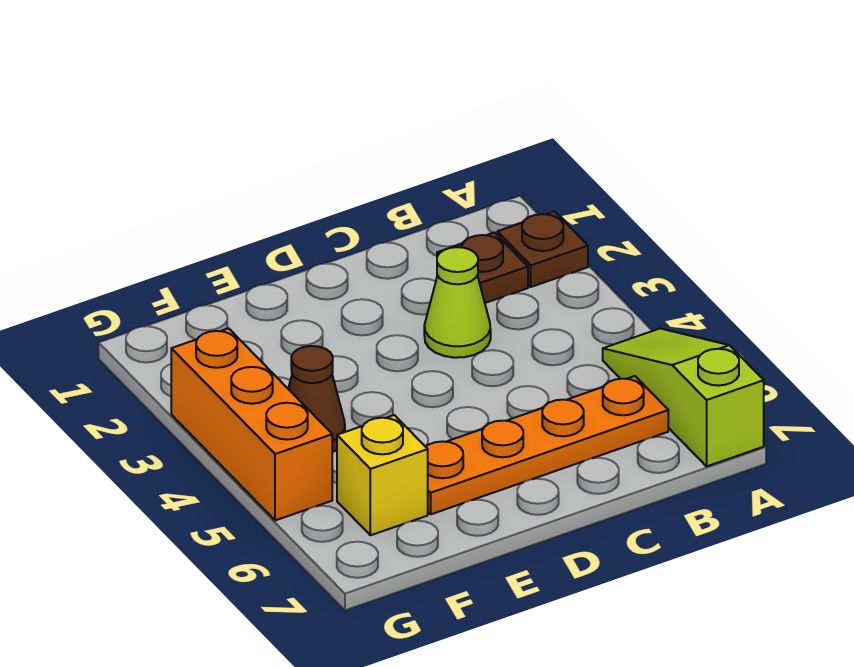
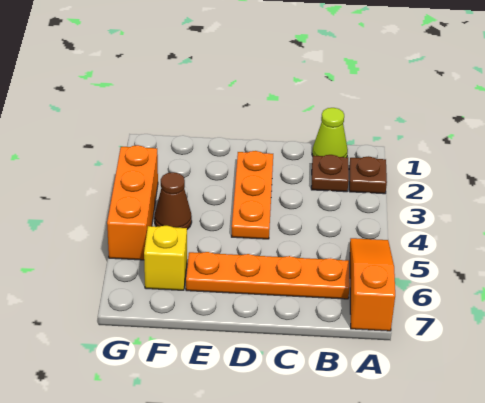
lime 1x3 slope [603,329,764,466] -> orange 1x3 slope [350,238,395,331]
lime 1x1 cone [424,247,491,358] -> lime 1x1 cone moved to [312,108,348,157]
none -> orange 1x3 plate [231,151,273,239]

